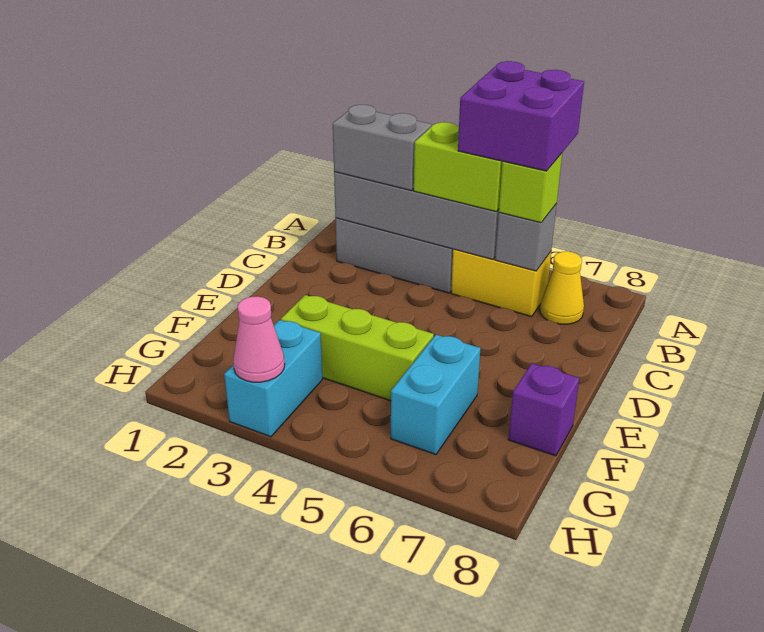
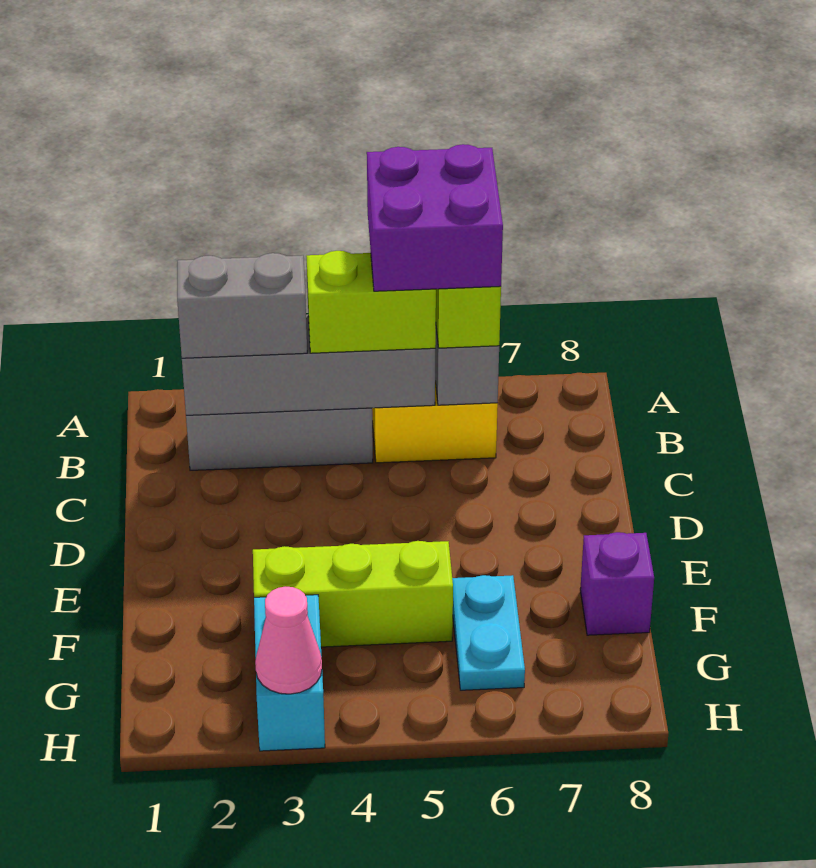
yellow 1x1 cone [540,251,584,324] -> none
cyan 1x2 brick [391,335,481,455] -> cyan 1x2 plate [452,575,525,690]

